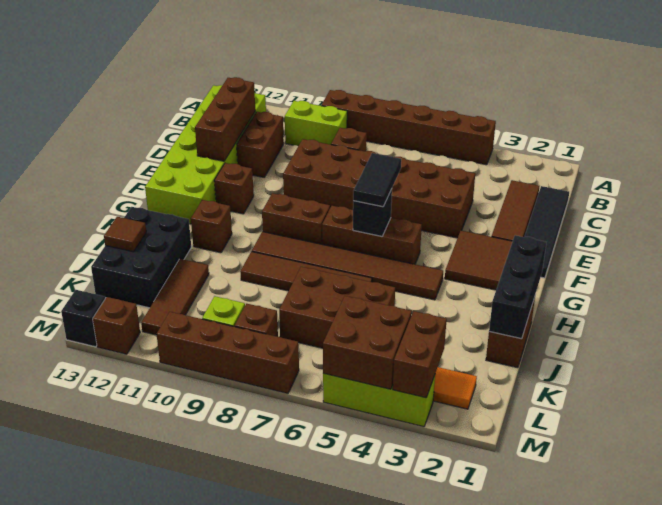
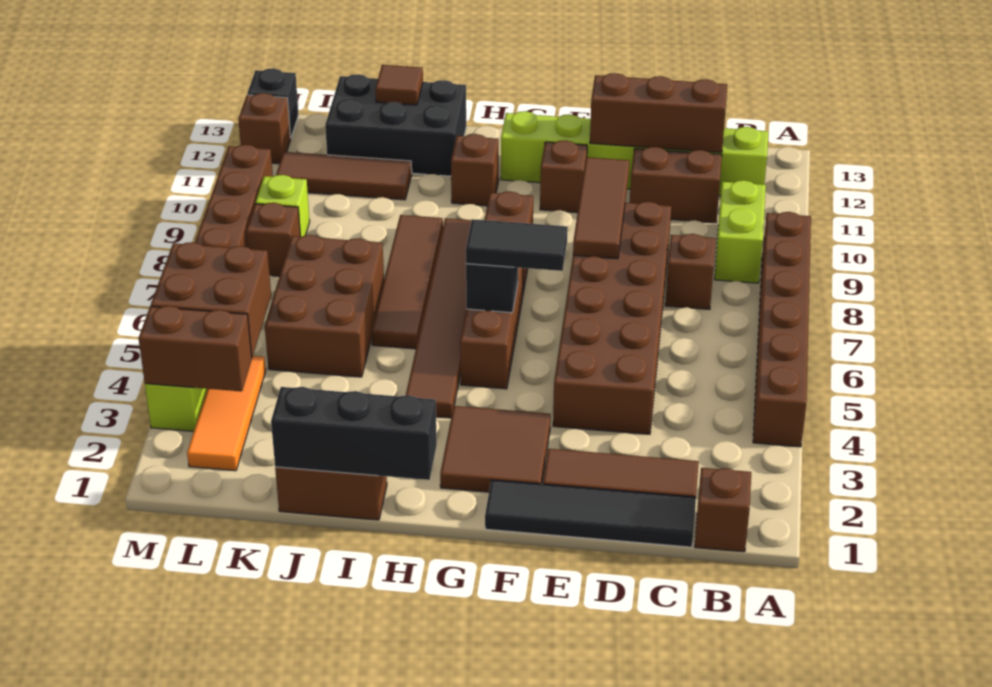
none -> brown 1x1 brick [695,468,751,552]
lime 2x6 brick [145,85,266,224] -> lime 1x6 brick [501,111,768,196]
none -> brown 1x3 tile [573,157,629,259]

